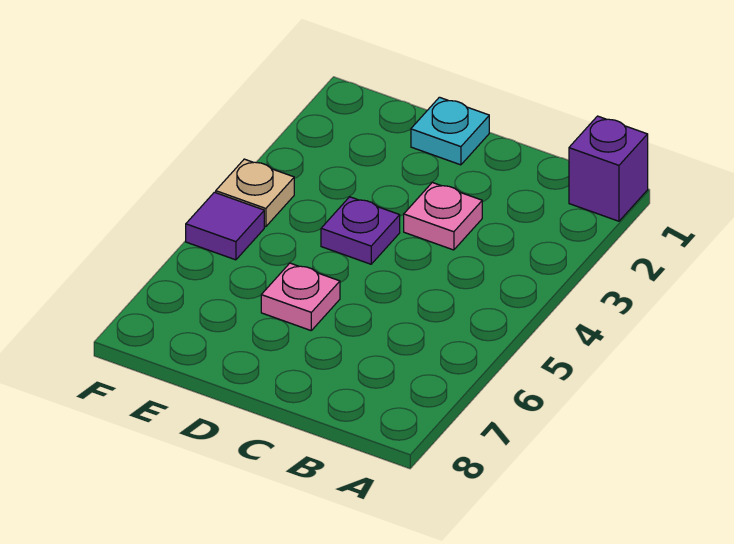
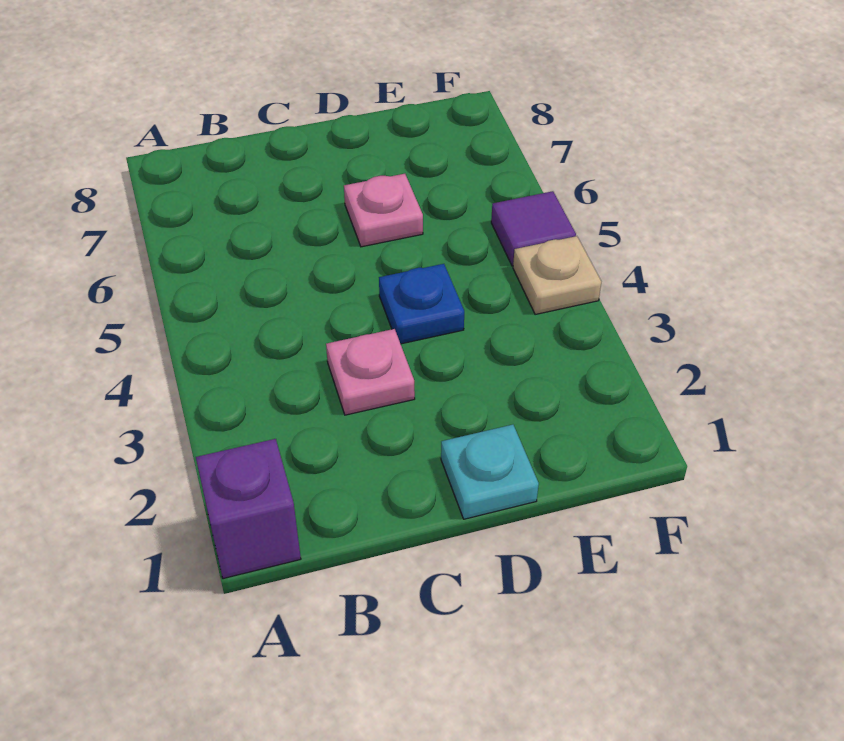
purple 1x1 plate [321,197,400,264] -> blue 1x1 plate [379,264,464,344]

